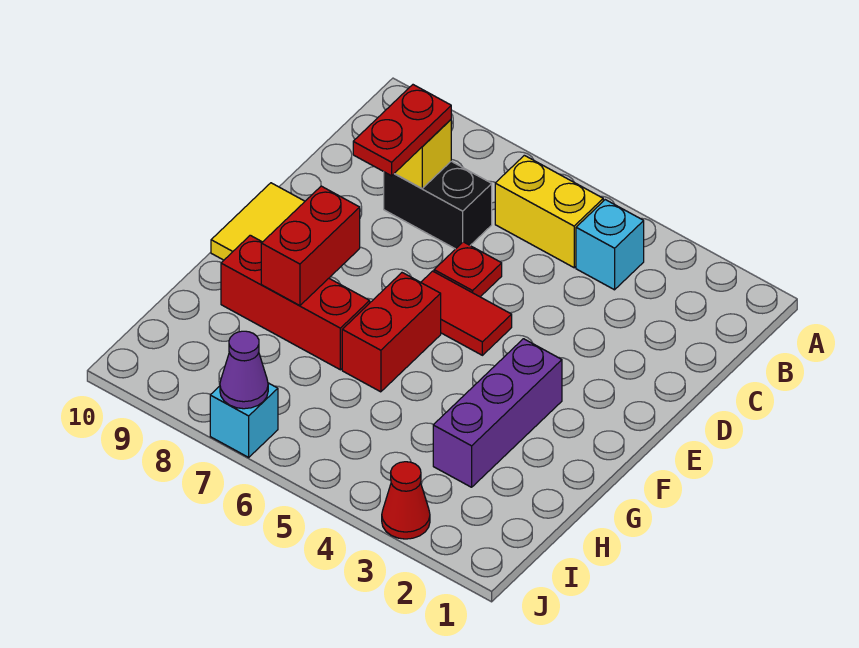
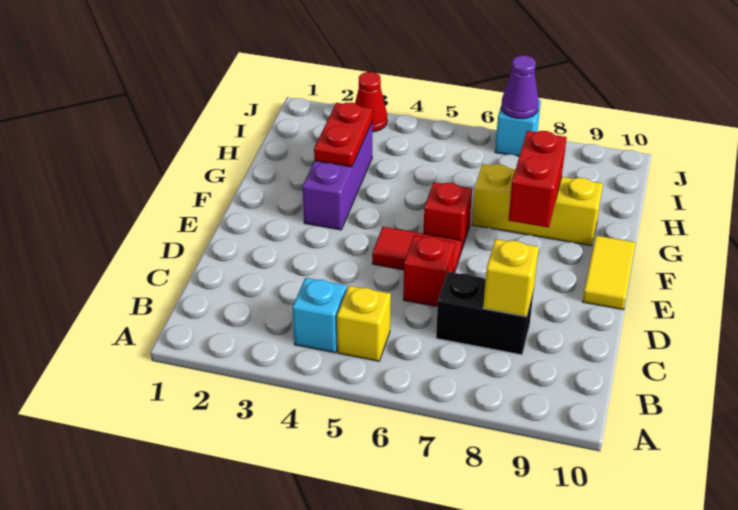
yellow 1x2 brick [495,155,603,268] -> yellow 1x1 brick [337,286,391,361]
red 1x2 plate [353,85,451,176] -> red 1x2 plate moved to [314,103,372,167]
red 1x1 plate [434,242,502,297] -> red 1x1 brick [403,235,455,307]
red 1x2 brick [342,273,441,392] -> red 1x1 brick [423,182,472,251]
red 1x3 brick [221,235,370,370] -> yellow 1x3 brick [472,164,603,246]

